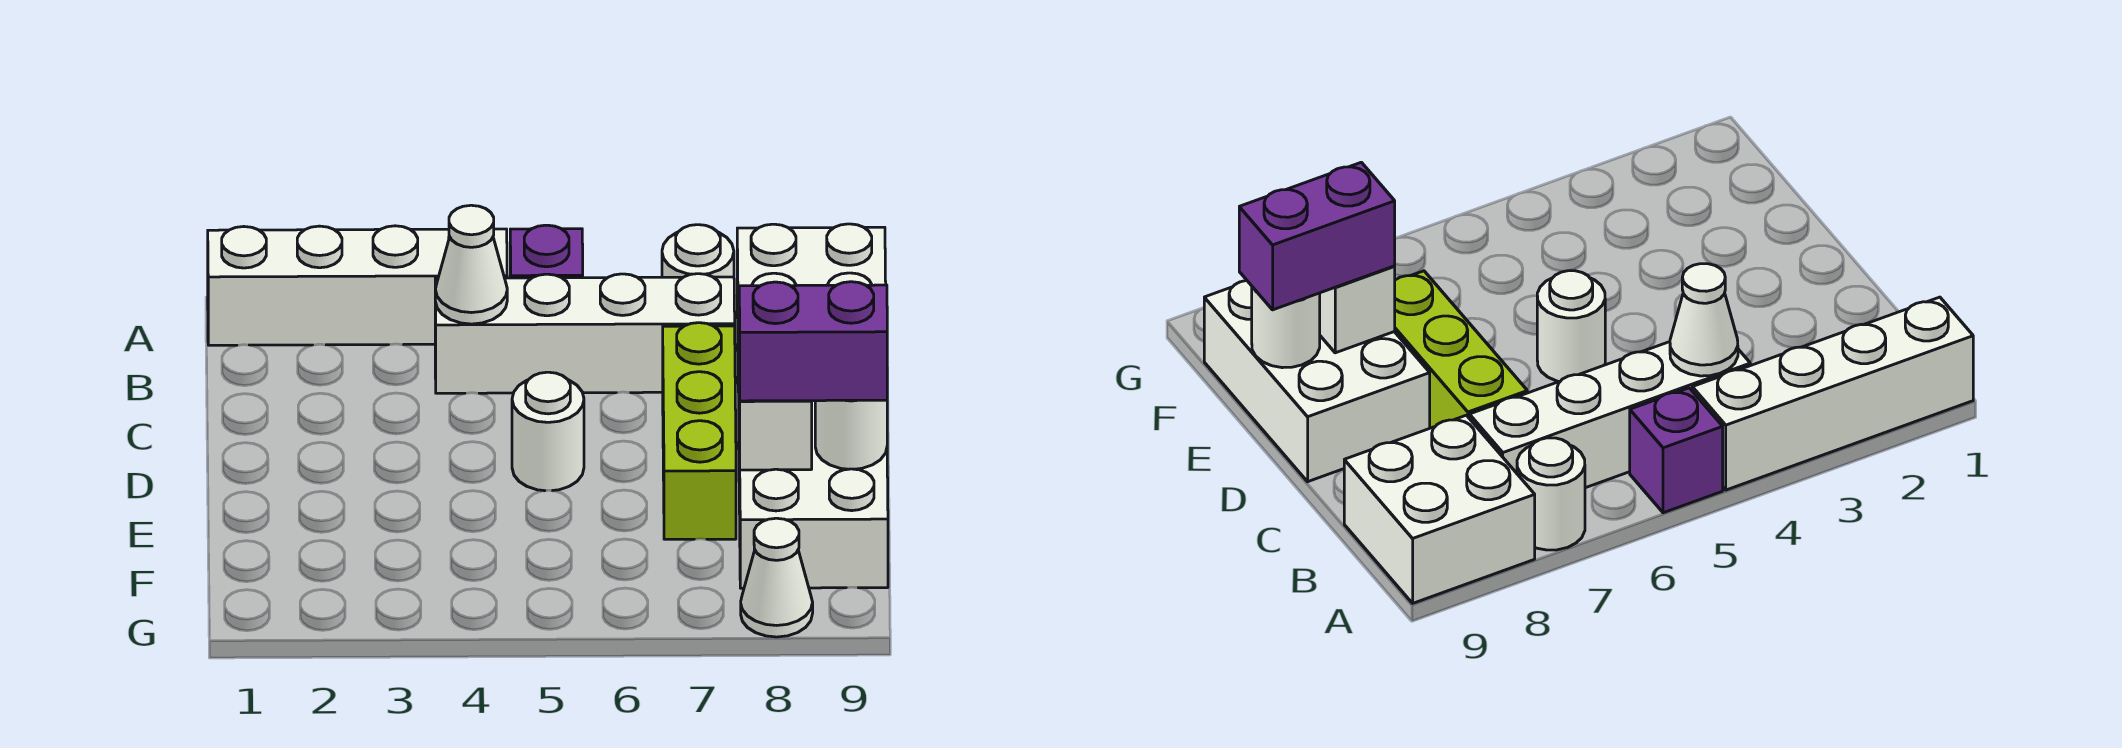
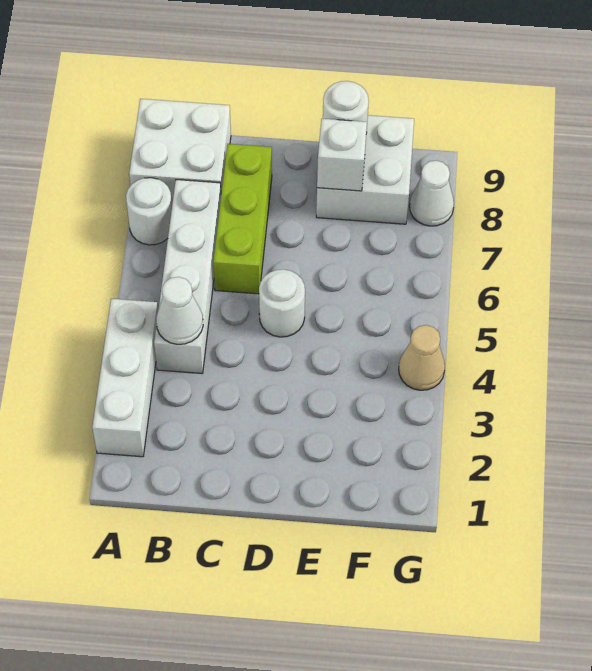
white 1x4 brick [208,226,507,345] -> white 1x3 brick [92,299,158,457]
purple 1x1 brick [510,225,583,278] -> none
lime 1x3 brick [663,323,736,539] -> lime 1x3 brick turned to [213,144,272,294]
white 2x3 brick [739,401,888,588] -> white 2x2 brick [316,115,414,224]
purple 1x2 brick [739,282,887,401] -> none
none -> tan 1x1 cone [399,325,445,390]

